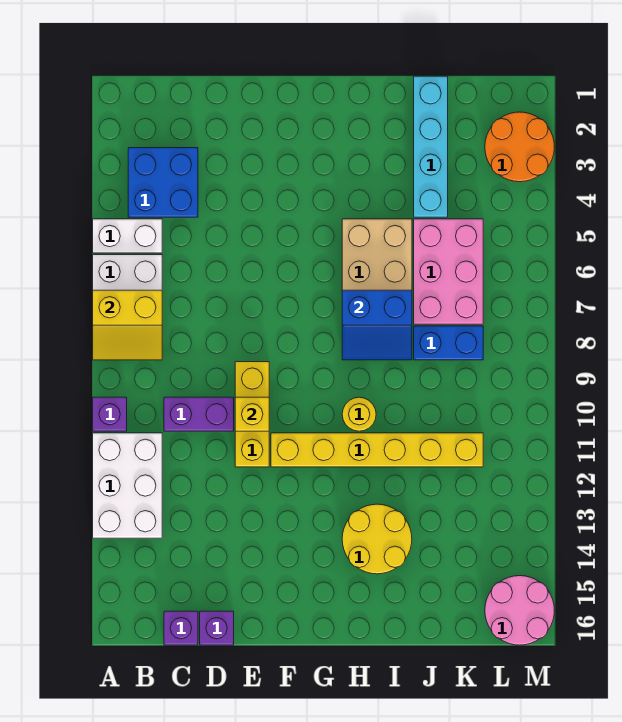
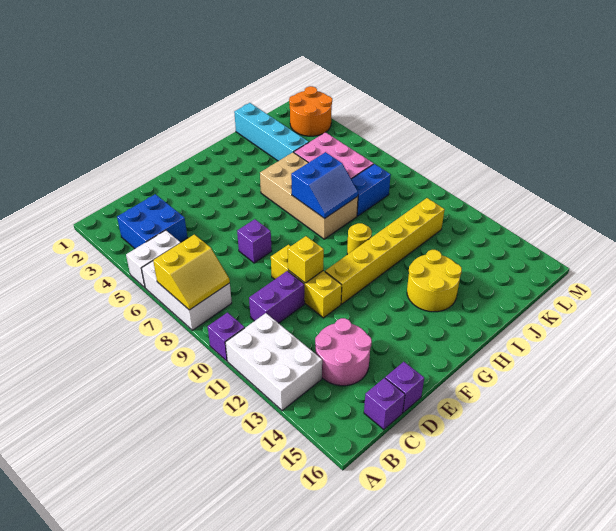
none -> purple 1x1 brick [237,219,272,263]
pink 2x2 round brick [485,576,554,645] -> pink 2x2 round brick moved to [315,318,372,386]

